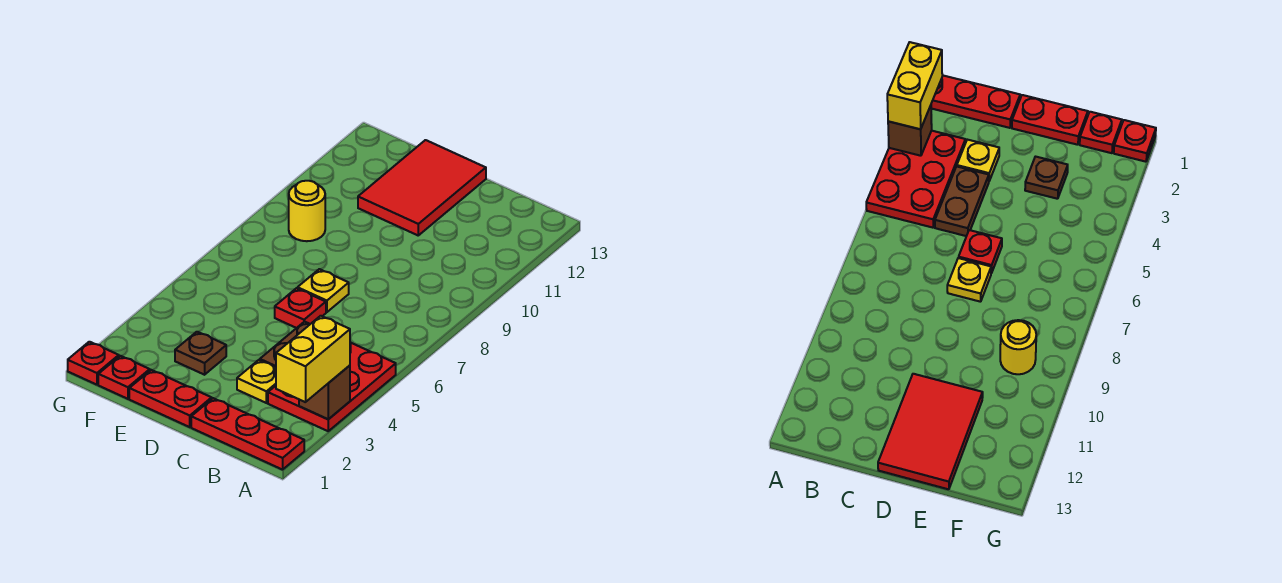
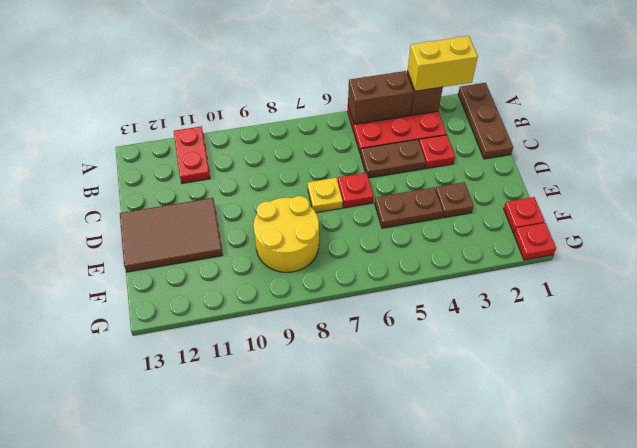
red 1x3 plate [191,398,304,470] -> brown 1x3 plate [458,83,513,159]
none -> brown 1x2 brick [348,71,413,124]
yellow 1x1 plate [237,360,276,403] -> red 1x1 plate [419,135,455,169]
red 1x2 plate [129,370,212,427] -> red 1x2 plate moved to [174,126,210,183]
red 2x3 tile [358,140,486,235] -> brown 2x3 tile [120,198,223,272]
none -> brown 1x2 plate [375,187,443,228]
yellow 1x1 round brick [289,181,325,241] -> yellow 2x2 round brick [254,196,319,272]

